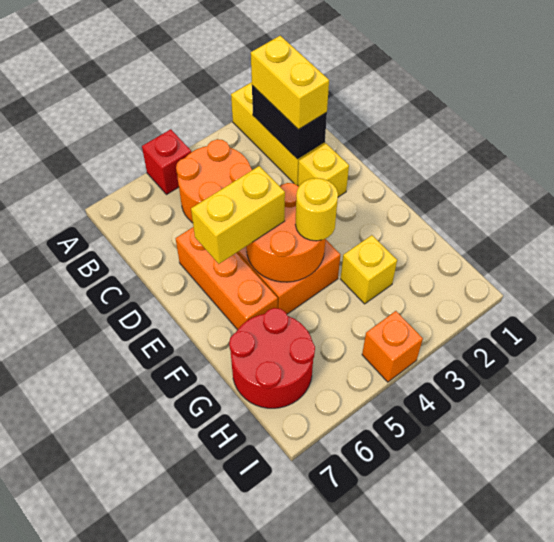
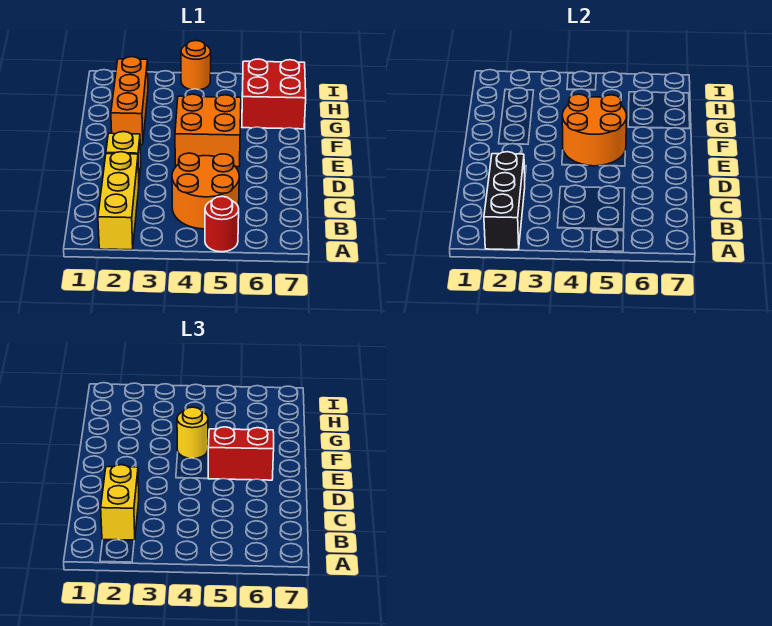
red 1x1 brick [142,129,191,195] -> red 1x1 round brick [205,196,239,252]
black 1x2 brick [252,86,327,159] -> black 1x3 brick [484,152,525,250]
orange 1x3 brick [176,227,278,330] -> orange 1x3 brick moved to [111,57,148,145]
yellow 1x2 brick [191,166,285,264] -> red 1x2 brick [208,427,274,480]
yellow 1x1 brick [341,235,397,304] -> none
red 2x2 round brick [229,308,315,408] -> red 2x2 brick [242,59,306,129]
orange 1x1 brick [362,311,423,382] -> orange 1x1 round brick [181,41,211,90]

